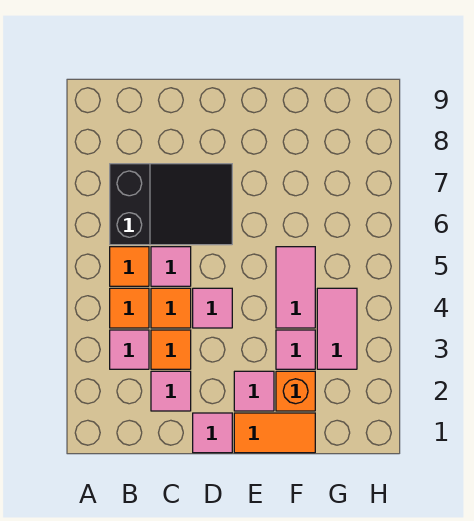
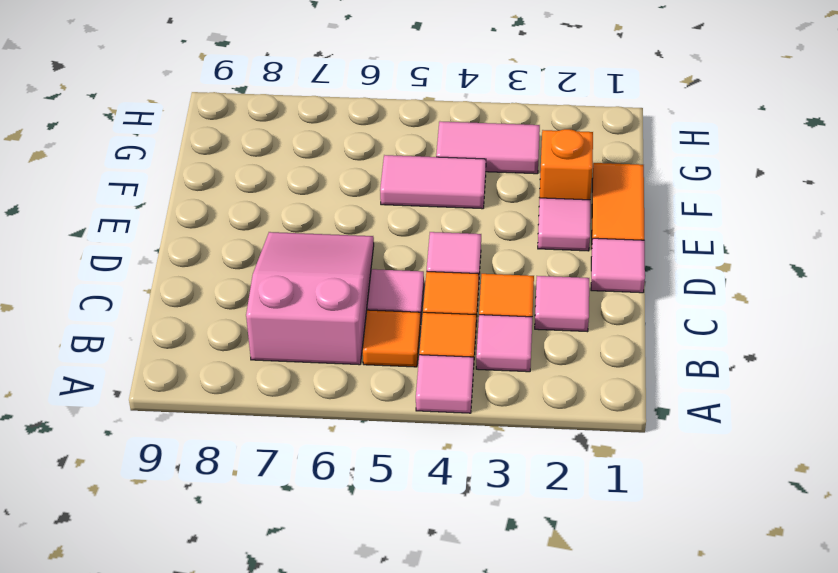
black 2x3 slope [110,164,232,245] -> pink 2x3 slope [246,232,374,365]
pink 1x1 tile [276,330,315,369] -> pink 1x1 tile moved to [416,355,474,413]

